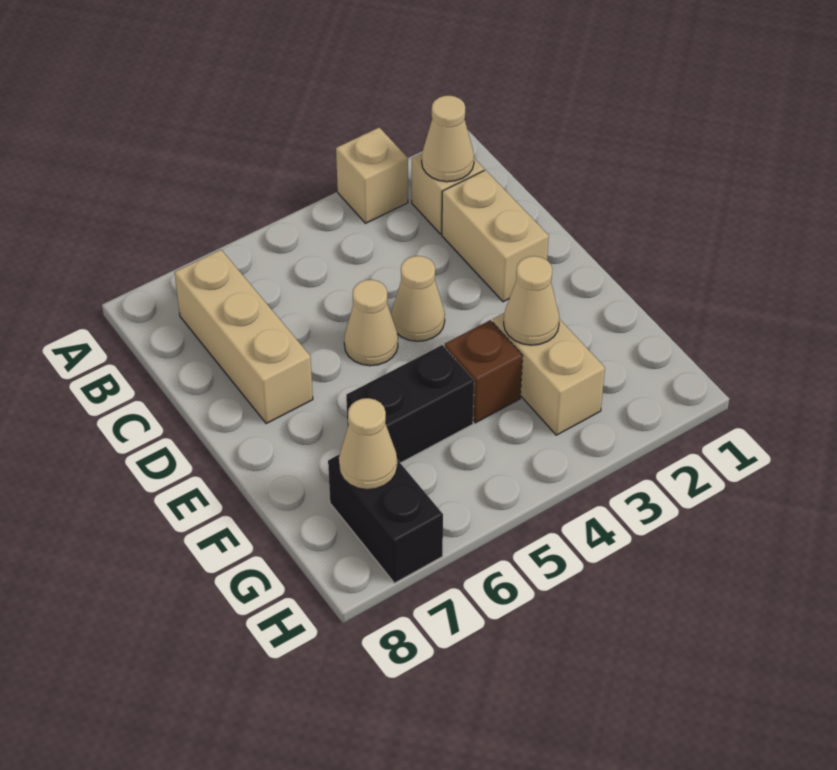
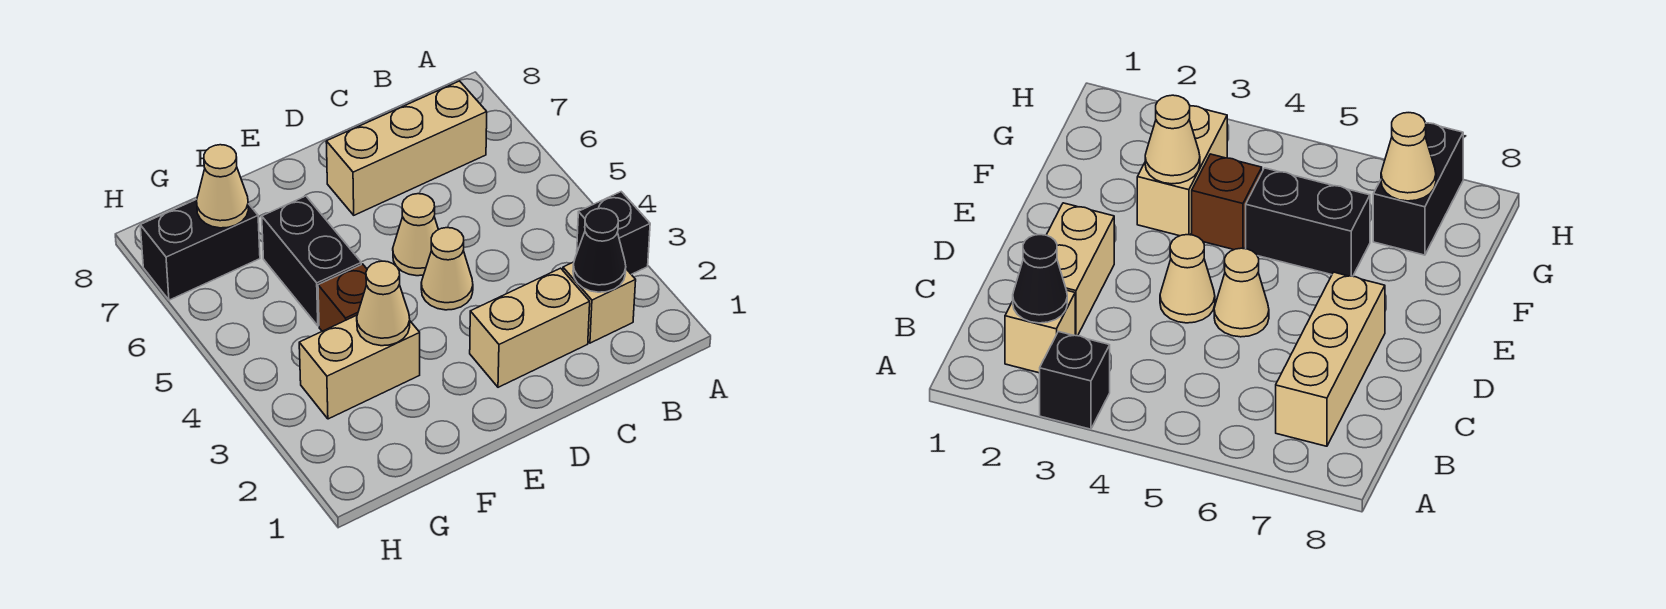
tan 1x1 brick [336,128,408,223] -> black 1x1 brick [577,192,650,274]
tan 1x1 cone [422,96,474,182] -> black 1x1 cone [573,208,626,292]

